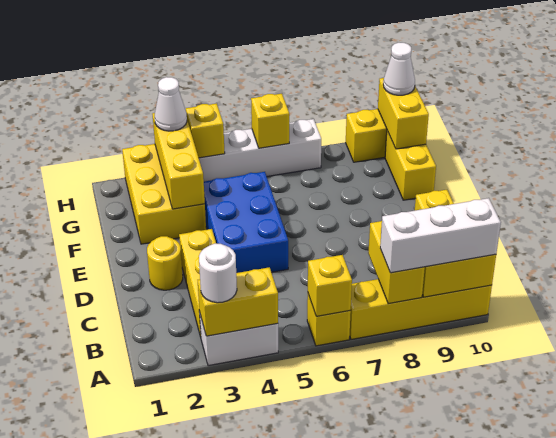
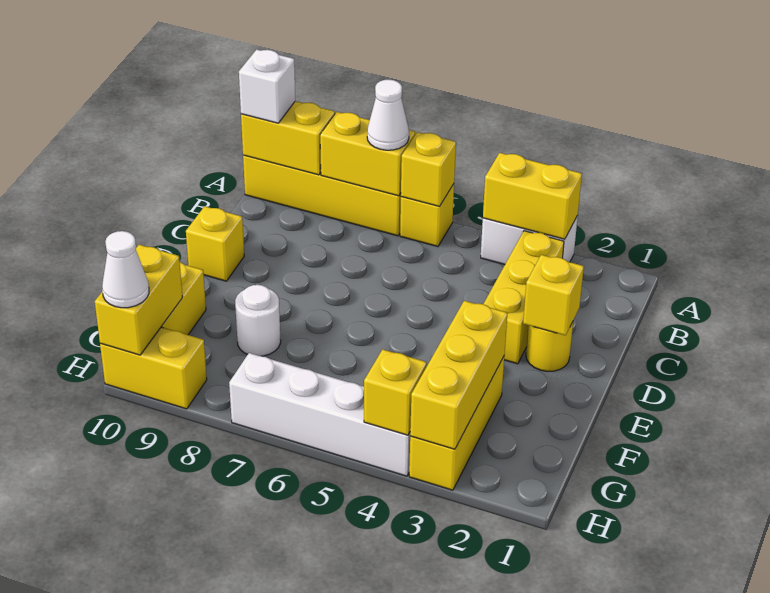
white 1x1 round brick [199,243,237,303] -> white 1x1 round brick moved to [235,285,281,356]
yellow 1x2 brick [368,221,425,304] -> yellow 1x2 brick turned to [320,112,415,196]
white 1x3 brick [380,198,501,273] -> white 1x1 brick [239,50,295,123]
blue 2x3 brick [204,172,288,273] -> none
yellow 2x3 brick [122,144,206,244] -> yellow 1x3 brick [409,357,504,490]
white 1x1 cone [155,77,187,131] -> white 1x1 cone moved to [367,80,409,150]
yellow 1x1 brick [251,94,289,148] -> yellow 1x1 brick moved to [523,255,584,335]

